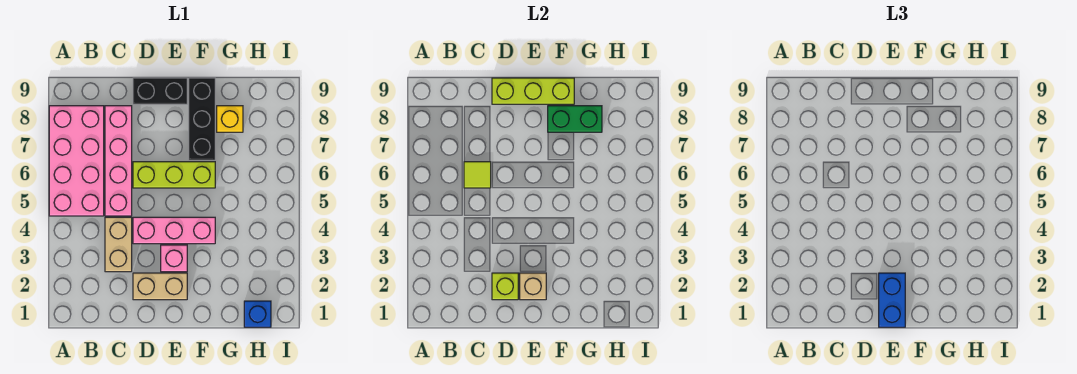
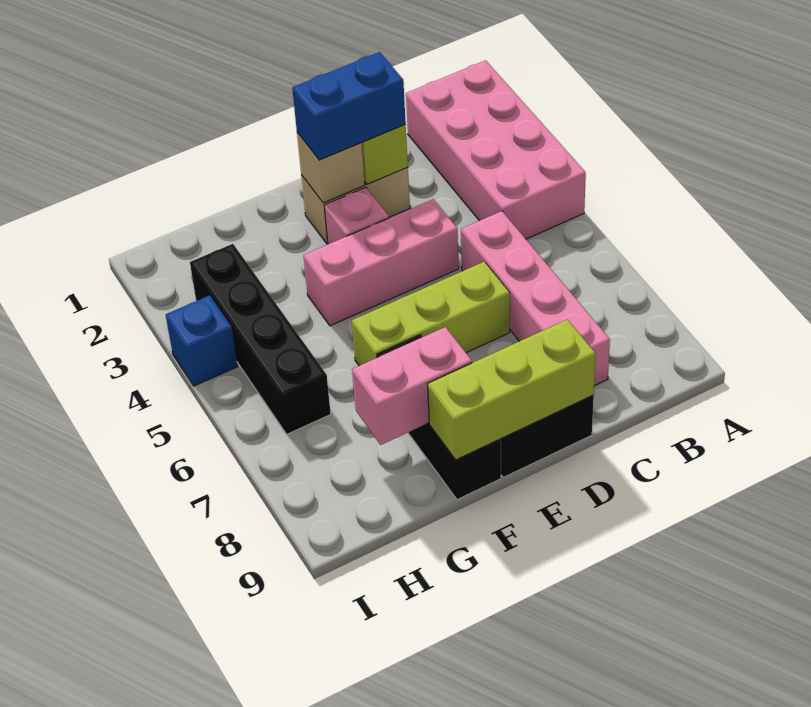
pink 2x4 brick [49,106,104,216] -> pink 2x4 brick moved to [406,60,586,239]
tan 1x2 brick [105,217,132,272] -> none
lime 1x1 tile [464,162,491,188] -> none
blue 1x2 brick [879,273,905,327] -> blue 1x2 brick turned to [292,52,406,160]
green 1x2 brick [548,106,602,132] -> pink 1x2 brick [352,327,472,445]
yellow 1x1 brick [217,106,243,132] -> none
blue 1x1 brick [244,301,271,327] -> blue 1x1 brick moved to [166,295,237,386]
none -> black 1x4 brick [190,244,331,434]

